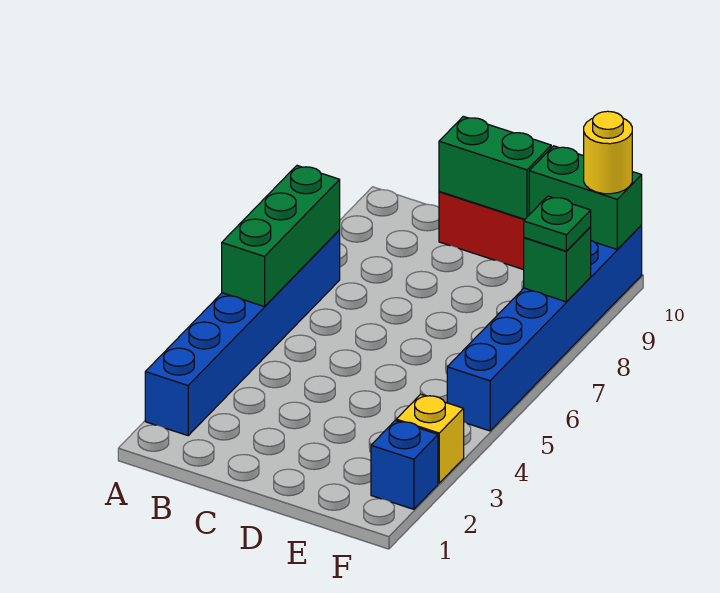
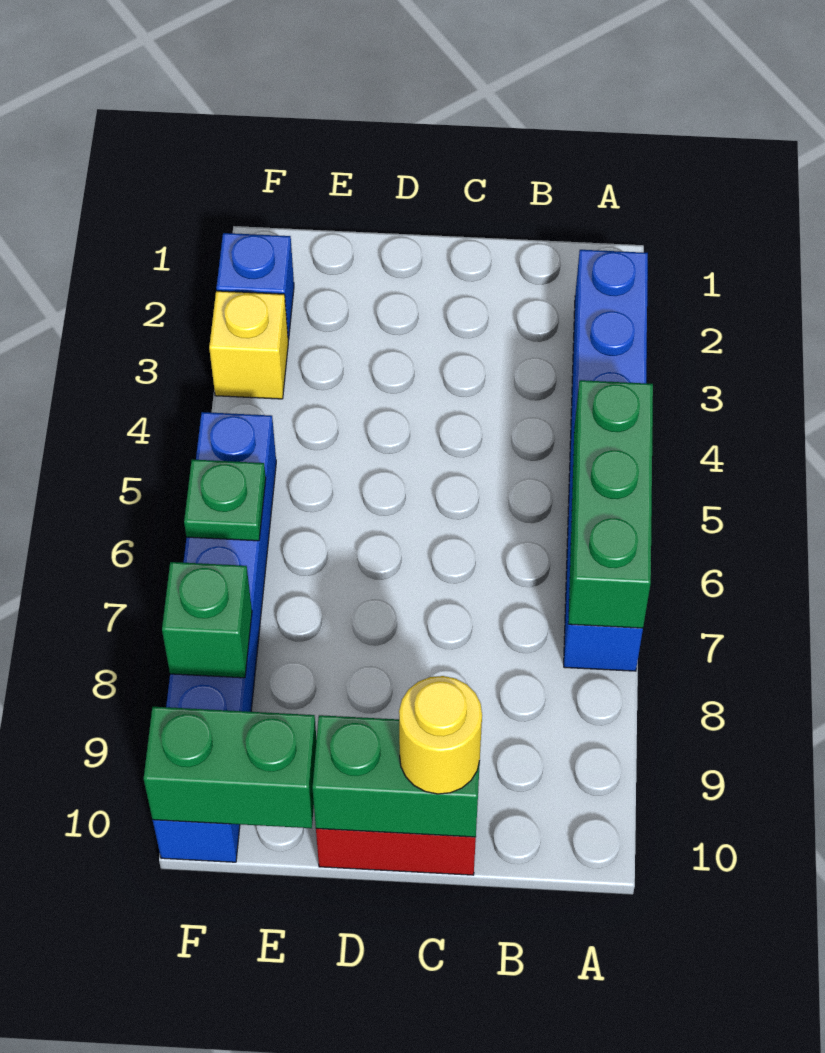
green 1x1 plate [524,196,591,251] -> green 1x1 plate moved to [184,459,266,541]
yellow 1x1 round brick [584,111,632,194] -> yellow 1x1 round brick moved to [399,676,482,794]

